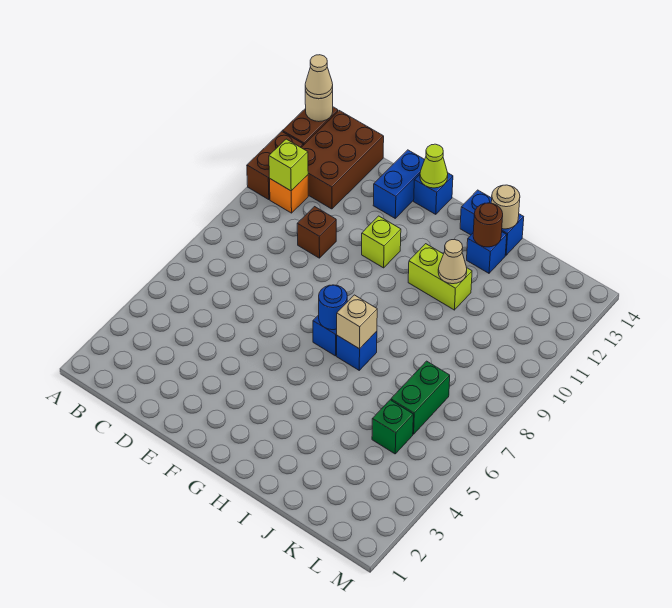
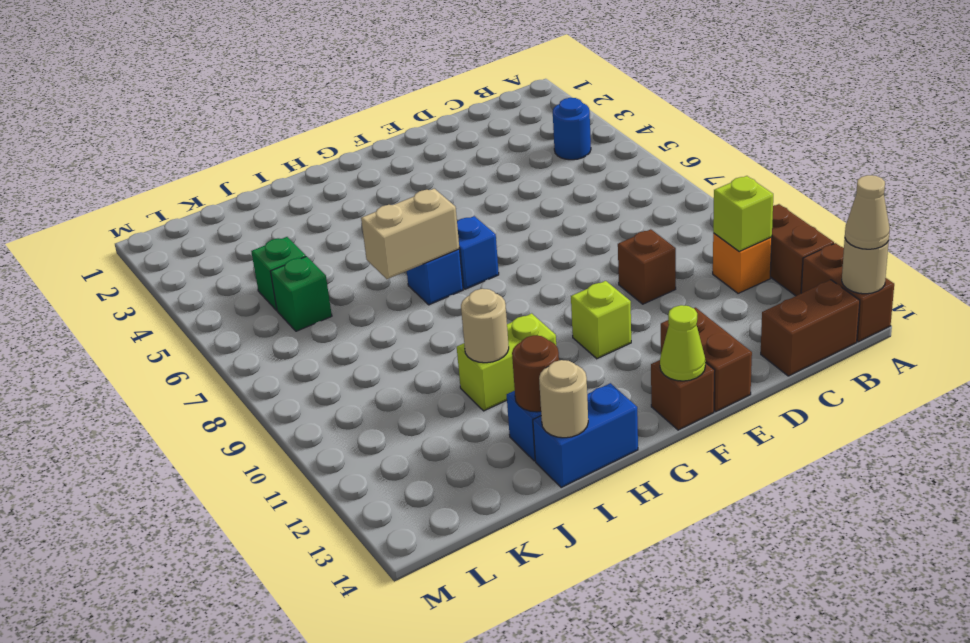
brown 2x3 brick [301,111,384,209] -> brown 1x2 brick [761,280,860,376]
blue 1x2 brick [373,150,425,218] -> brown 1x2 brick [661,308,752,412]
blue 1x1 brick [414,173,453,214] -> brown 1x1 brick [651,360,715,430]
blue 1x1 round brick [319,285,347,330] -> blue 1x1 round brick moved to [553,98,591,160]
tan 1x1 brick [337,295,377,349] -> tan 1x2 brick [361,189,459,279]
tan 1x1 cone [438,239,467,284] -> tan 1x1 round brick [461,289,509,363]
green 1x2 brick [391,361,450,434] -> green 1x1 brick [270,256,332,331]

